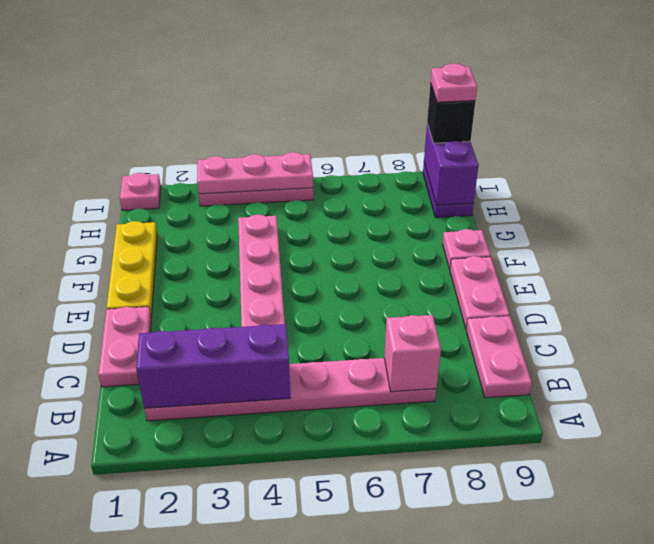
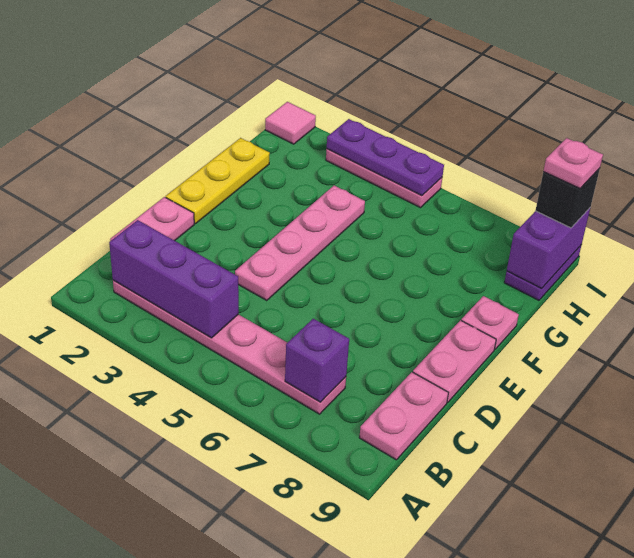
pink 1x1 brick [384,315,441,392] -> purple 1x1 brick [285,319,349,402]
pink 1x1 plate [120,173,161,210] -> pink 1x1 tile [265,102,316,144]
pink 1x3 plate [197,152,313,194] -> purple 1x3 plate [327,119,444,196]

